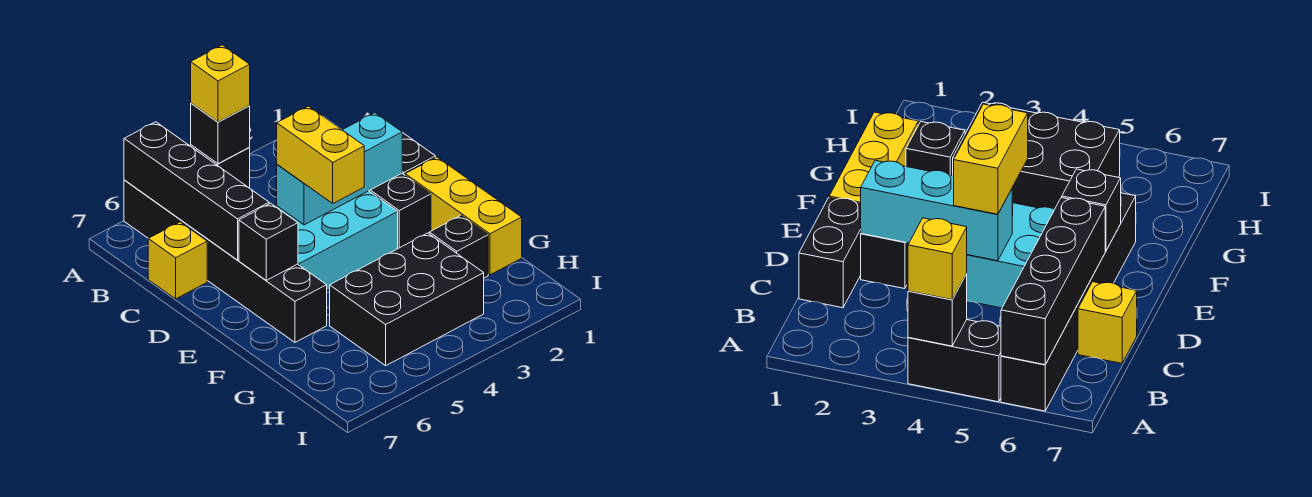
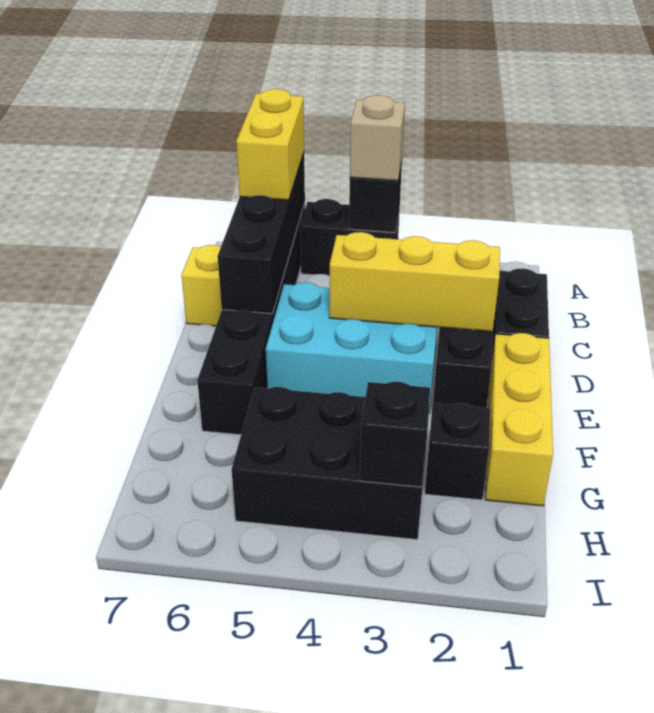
yellow 1x1 brick [191,45,250,122] -> tan 1x1 brick [350,95,405,181]
cyan 1x3 brick [277,113,402,225] -> yellow 1x3 brick [329,232,500,332]
yellow 1x2 brick [277,106,364,203] -> yellow 1x2 brick moved to [236,89,304,200]
black 1x1 brick [239,203,298,280] -> black 1x1 brick moved to [360,382,430,487]

